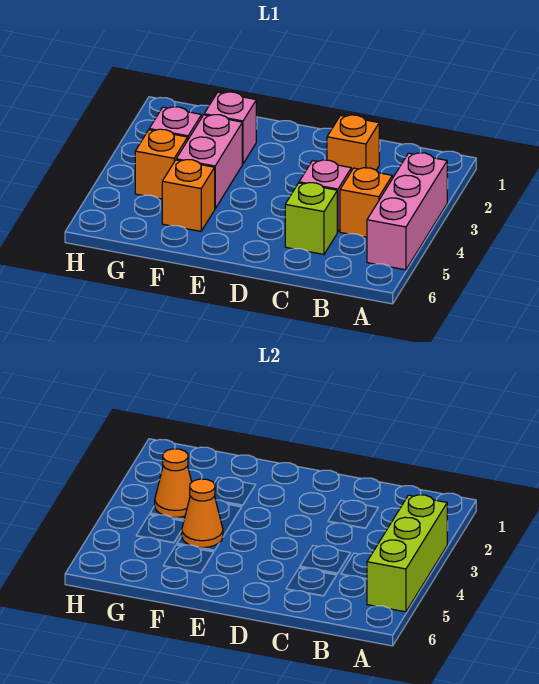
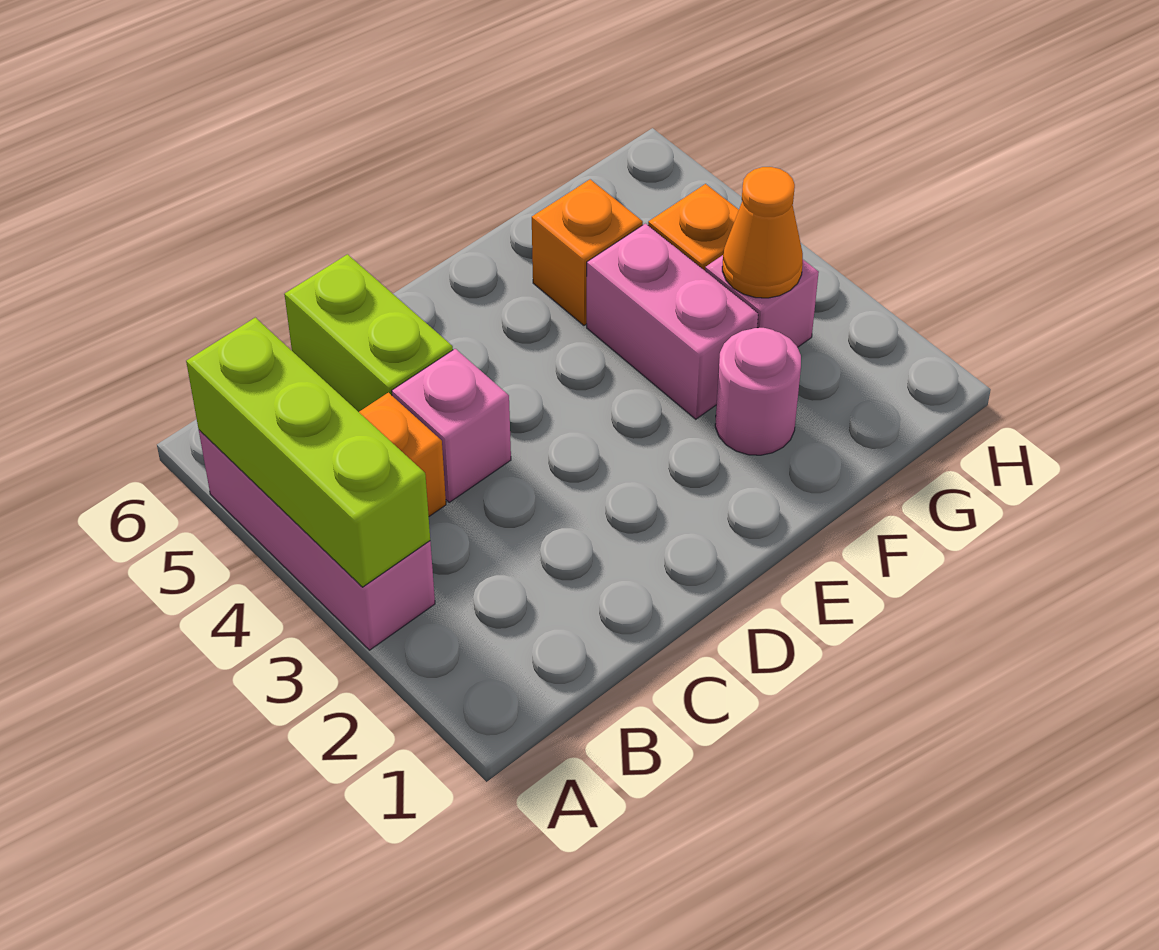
orange 1x1 brick [327,115,379,171] -> none
lime 1x1 brick [285,183,337,254] -> lime 1x2 brick [284,254,453,412]
pink 1x1 brick [204,92,256,164] -> pink 1x1 round brick [715,328,801,455]
orange 1x1 cone [181,479,223,548] -> none

